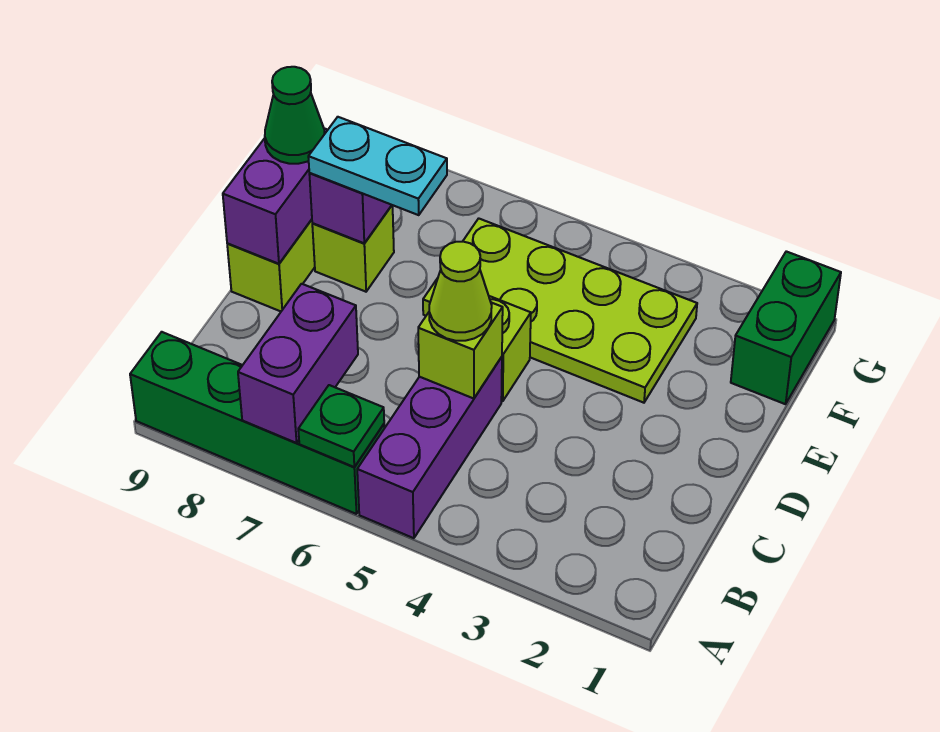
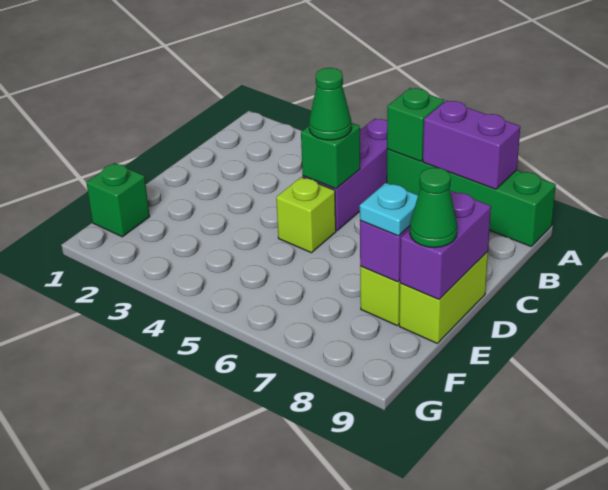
green 1x1 plate [298,385,384,467] -> green 1x1 brick [387,88,444,161]
purple 1x2 brick [238,284,358,443] -> purple 1x2 brick turned to [423,101,520,189]
lime 1x1 brick [418,303,503,399] -> green 1x1 brick [301,123,360,189]
lime 1x1 cone [429,242,492,341] -> green 1x1 cone [309,68,351,140]
lime 2x4 plate [423,218,697,403] -> none
cyan 1x2 plate [308,117,447,215] -> cyan 1x1 plate [360,183,418,236]
green 1x2 brick [731,251,841,404] -> green 1x1 brick [86,163,150,237]

